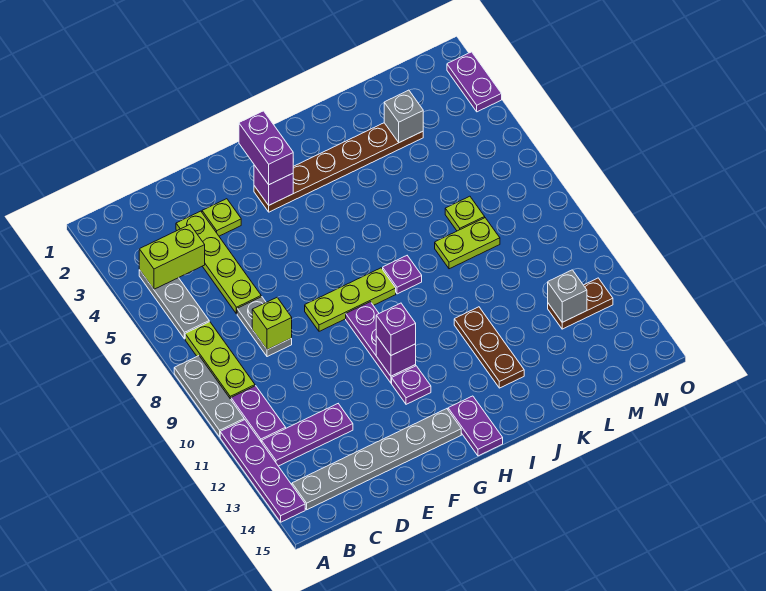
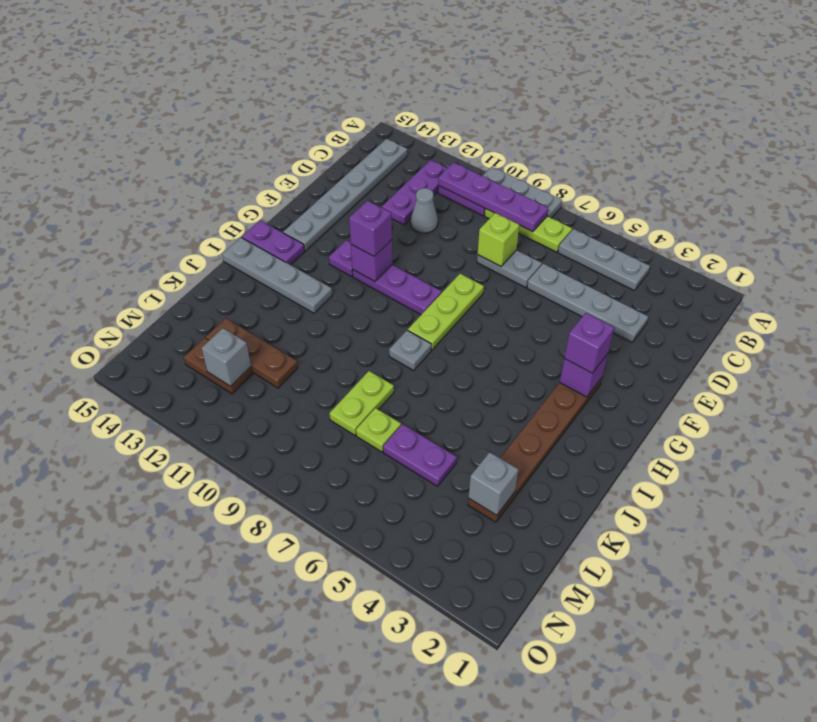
purple 1x4 plate [220,420,305,522] -> purple 1x4 plate moved to [438,163,548,232]
lime 1x2 brick [139,225,205,289] -> none
lime 1x4 plate [176,211,261,314] -> grey 1x4 plate [527,264,648,342]
none -> grey 1x1 cone [411,188,438,233]
lime 1x1 plate [202,199,241,236] -> none
purple 1x2 brick [239,111,293,185] -> purple 1x1 brick [564,313,614,373]
purple 1x1 plate [383,256,422,294] -> grey 1x1 plate [389,330,431,370]
none -> grey 1x4 plate [222,238,332,313]
brown 1x3 plate [454,307,524,388] -> brown 1x3 plate moved to [206,318,298,388]
brown 1x2 plate [548,278,613,329] -> brown 1x2 plate turned to [184,338,253,394]
purple 1x2 plate [447,52,502,112] -> purple 1x2 plate moved to [383,424,457,486]

